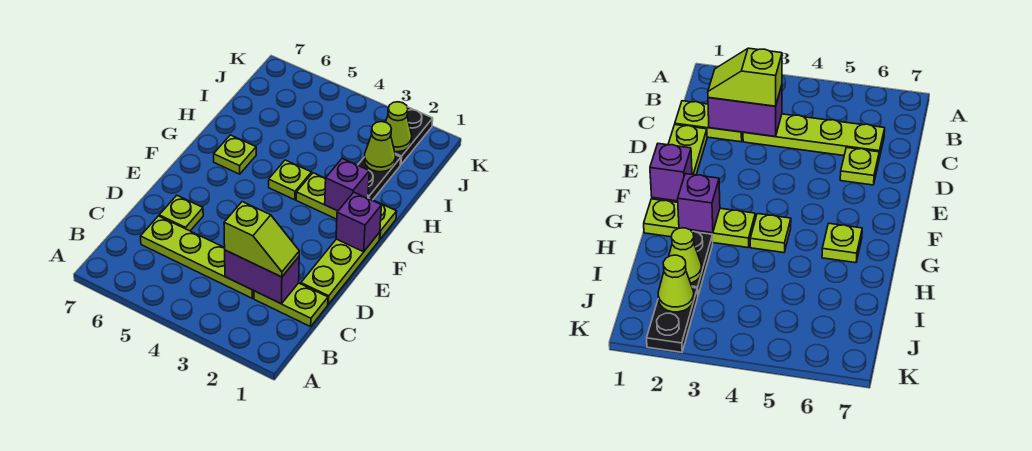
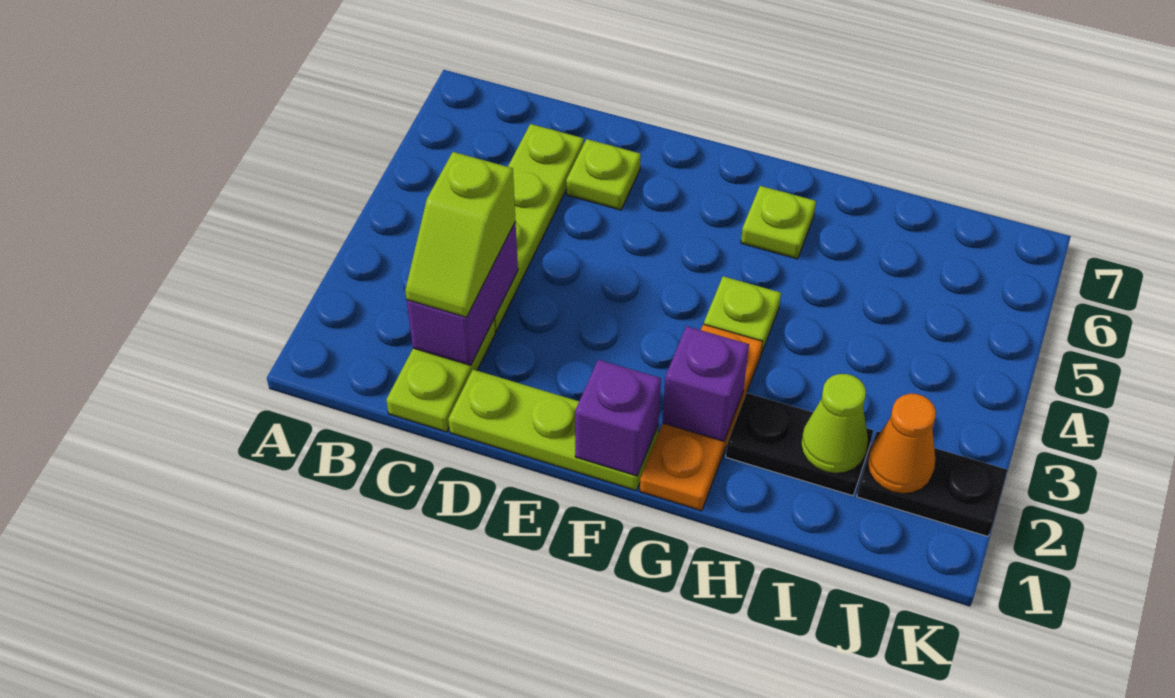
lime 1x3 plate [296,173,397,239] -> orange 1x3 plate [640,324,763,511]
lime 1x1 cone [386,102,412,152] -> orange 1x1 cone [867,394,936,494]

